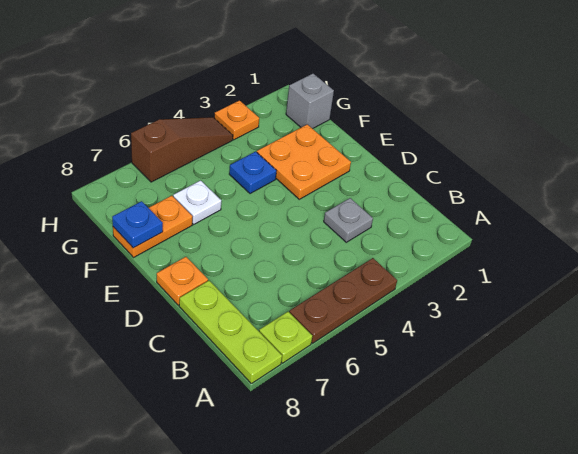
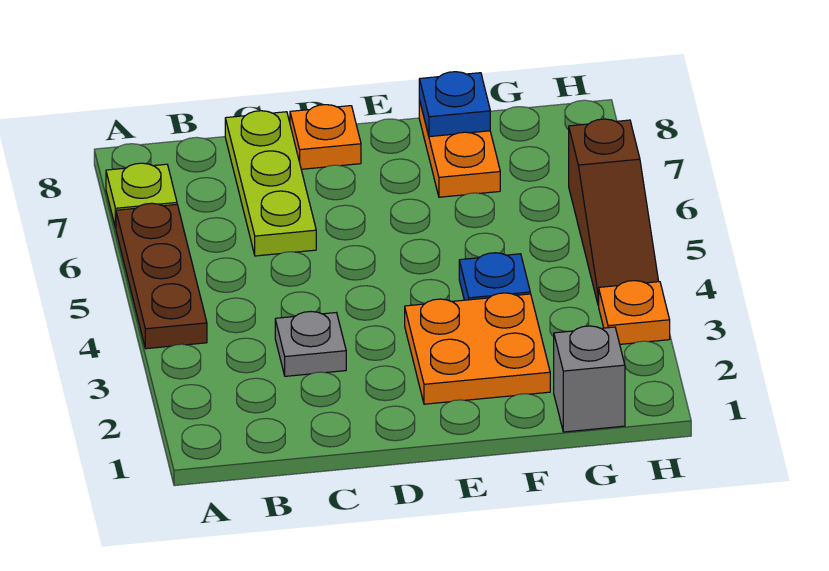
lime 1x3 plate [179,281,282,384] -> lime 1x3 plate turned to [225,111,316,256]
white 1x1 plate [173,181,221,224] -> none

